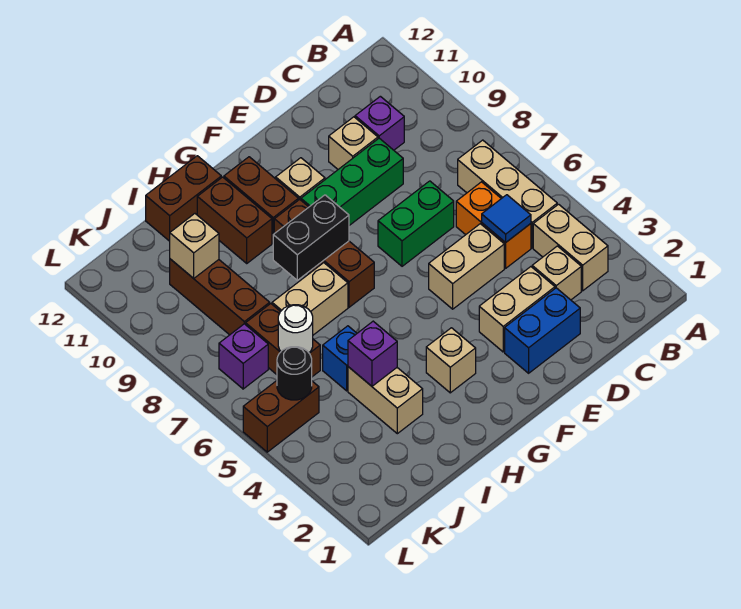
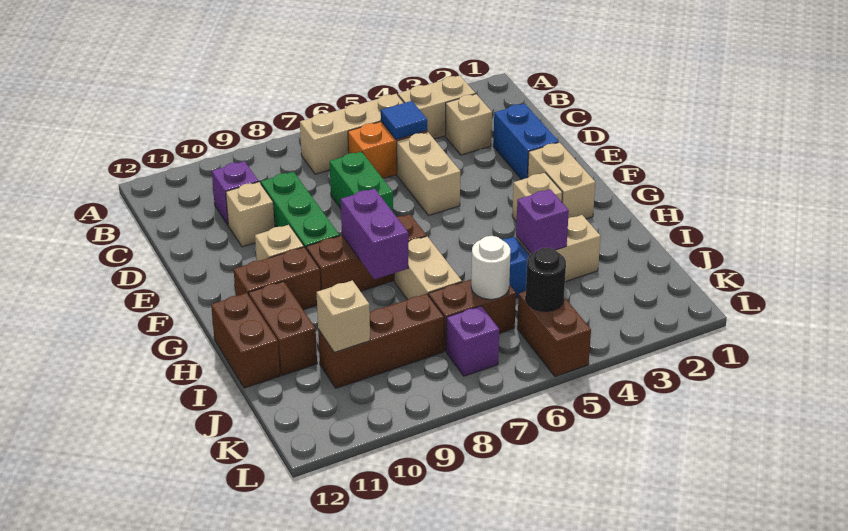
tan 1x2 brick [479,267,555,352] -> tan 1x2 brick moved to [528,142,595,219]
black 1x2 brick [273,195,349,280] -> purple 1x2 brick [341,189,408,279]
brown 1x2 brick [197,177,272,263] -> brown 1x2 brick turned to [249,281,317,375]

